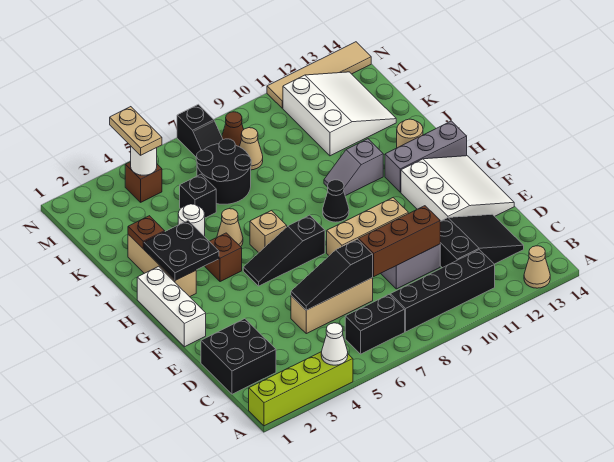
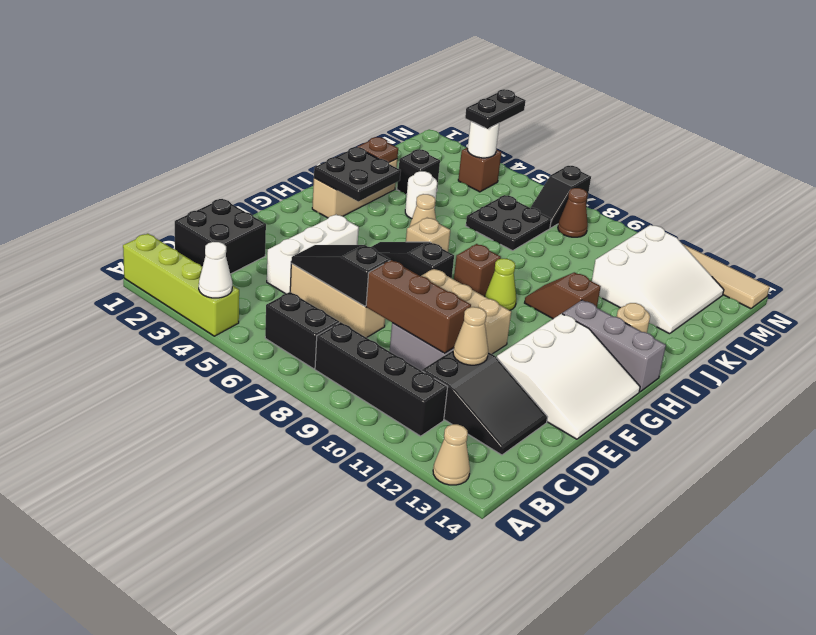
white 1x3 brick [137,266,206,347] -> white 1x3 brick moved to [267,215,359,294]
brown 1x1 brick [205,233,242,282] -> brown 1x1 brick moved to [454,244,501,296]
black 1x1 cone [323,180,349,222] -> lime 1x1 cone [485,259,517,310]
grey 1x2 slope [324,139,383,196] -> brown 1x2 slope [525,272,601,319]
black 1x1 brick [180,174,216,218] -> black 1x1 brick moved to [397,149,440,195]
black 2x2 round brick [196,139,251,204] -> black 2x2 plate [466,195,551,251]
tan 1x1 cone [239,128,263,170] -> tan 1x1 cone moved to [453,307,488,365]
tan 1x2 plate [110,107,162,155] -> black 1x2 plate [465,89,526,129]

